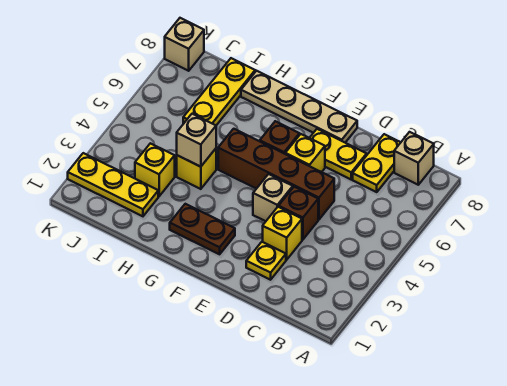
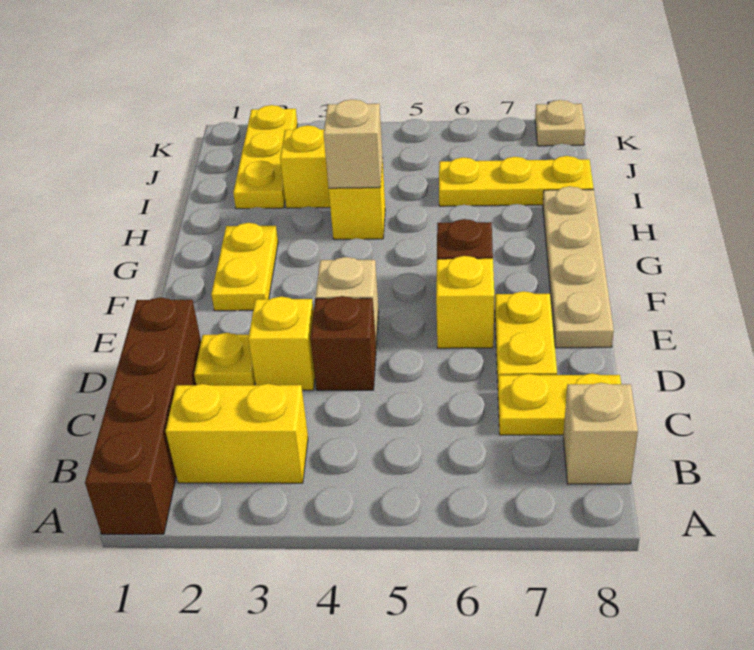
none -> yellow 1x2 brick [166,384,308,483]
brown 1x4 brick [218,129,334,220] -> brown 1x4 brick moved to [85,297,201,534]
brown 1x2 plate [170,204,235,254] -> yellow 1x2 plate [211,223,278,311]
tan 1x1 brick [165,18,204,71] -> tan 1x1 plate [535,100,585,146]

